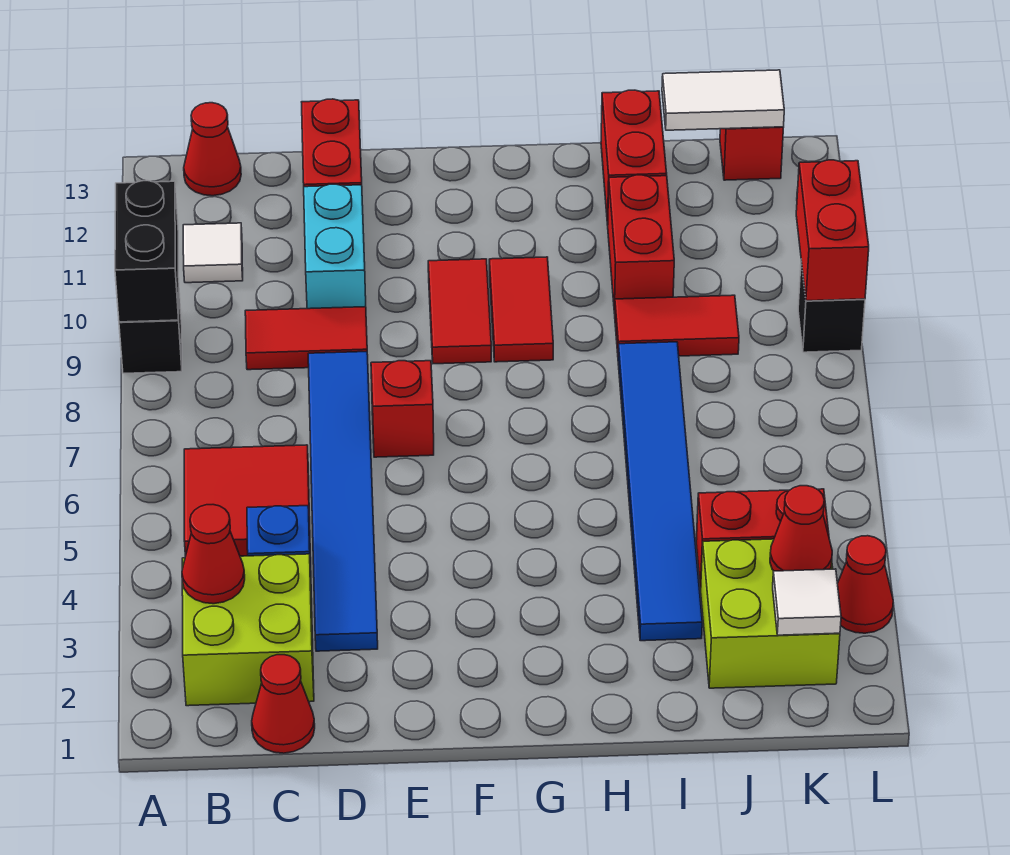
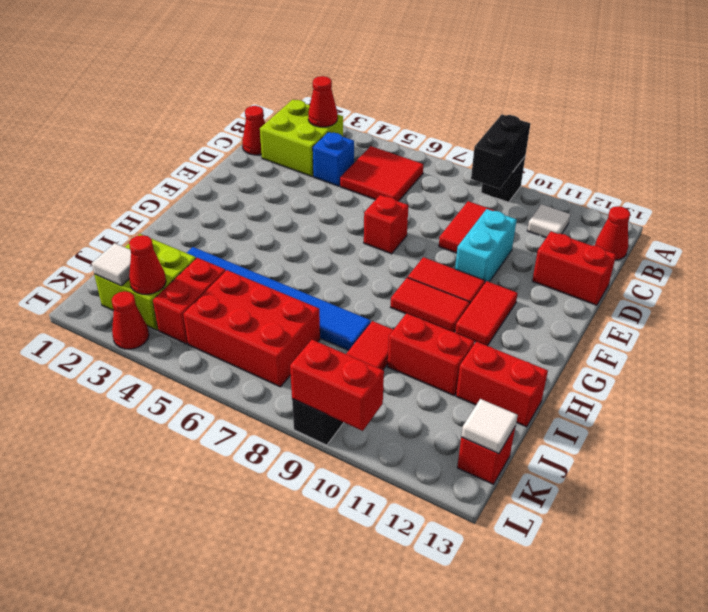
black 1x2 brick [115,181,179,322] -> black 1x2 brick turned to [471,115,530,189]
blue 1x6 tile [308,352,378,651] -> none
cyan 1x2 brick [304,184,366,309] -> cyan 1x2 brick turned to [455,209,517,282]
none -> red 1x2 tile [455,281,518,346]
none -> red 2x3 brick [183,270,320,387]
white 1x2 tile [662,70,784,130] -> white 1x1 tile [461,399,518,454]

